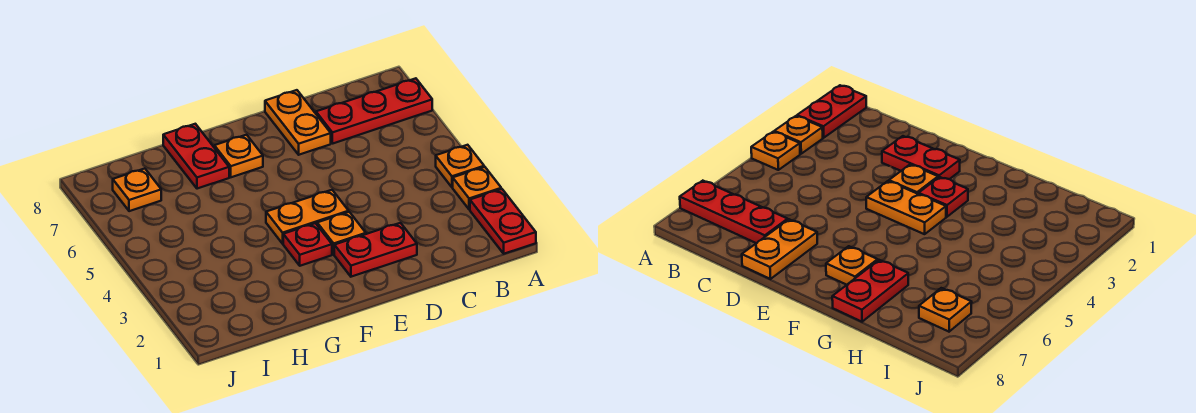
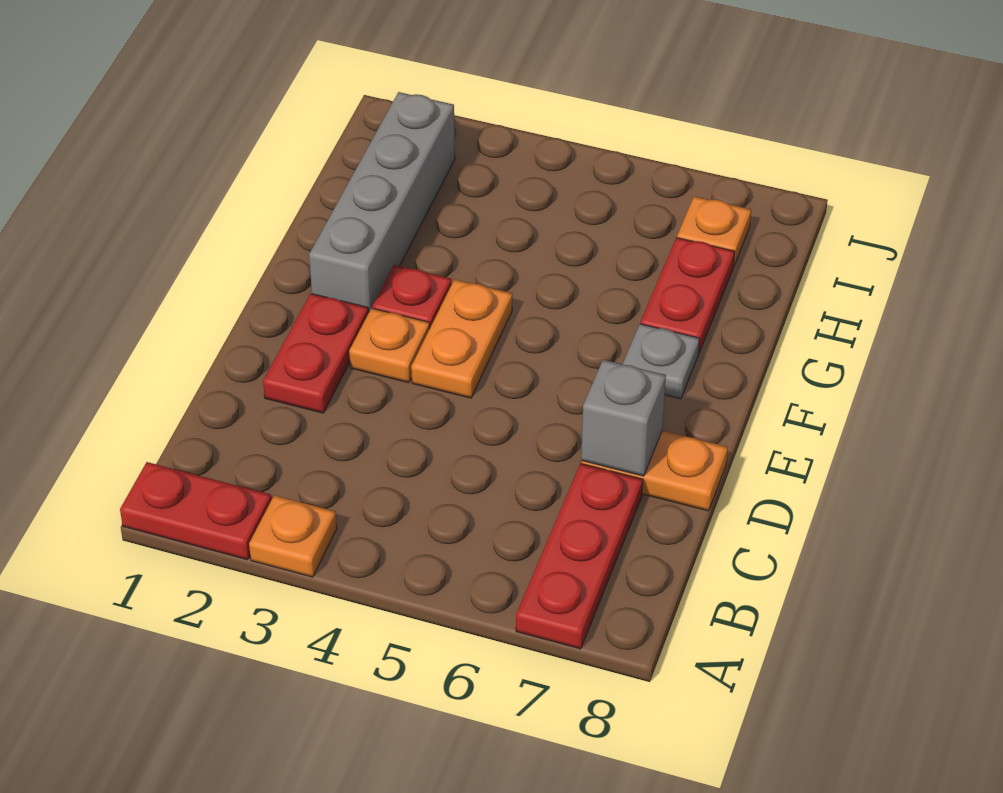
orange 1x1 plate [436,145,484,187] -> none
none -> grey 1x1 brick [581,360,666,476]
none -> grey 1x4 brick [309,92,455,312]
orange 1x1 plate [214,135,263,177] -> grey 1x1 plate [623,324,700,399]
red 1x2 plate [163,124,229,189] -> red 1x2 plate turned to [640,238,735,352]

